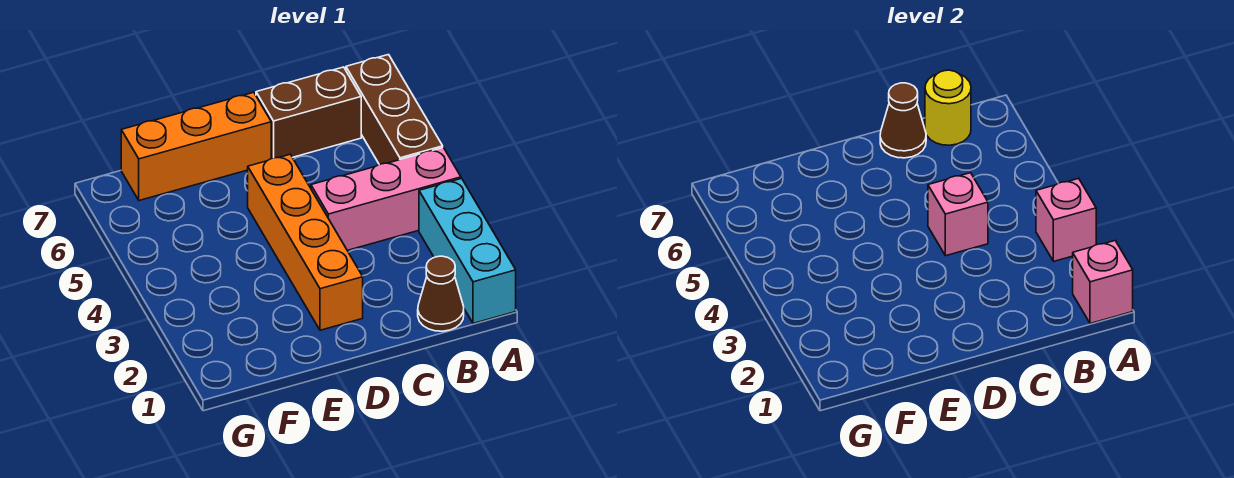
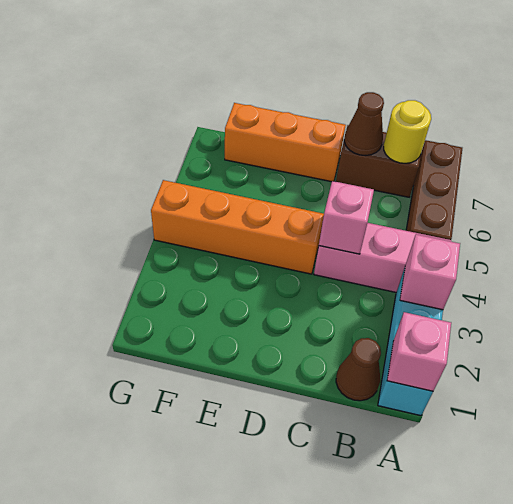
orange 1x4 brick [248,154,363,330] -> orange 1x4 brick turned to [151,180,324,274]

